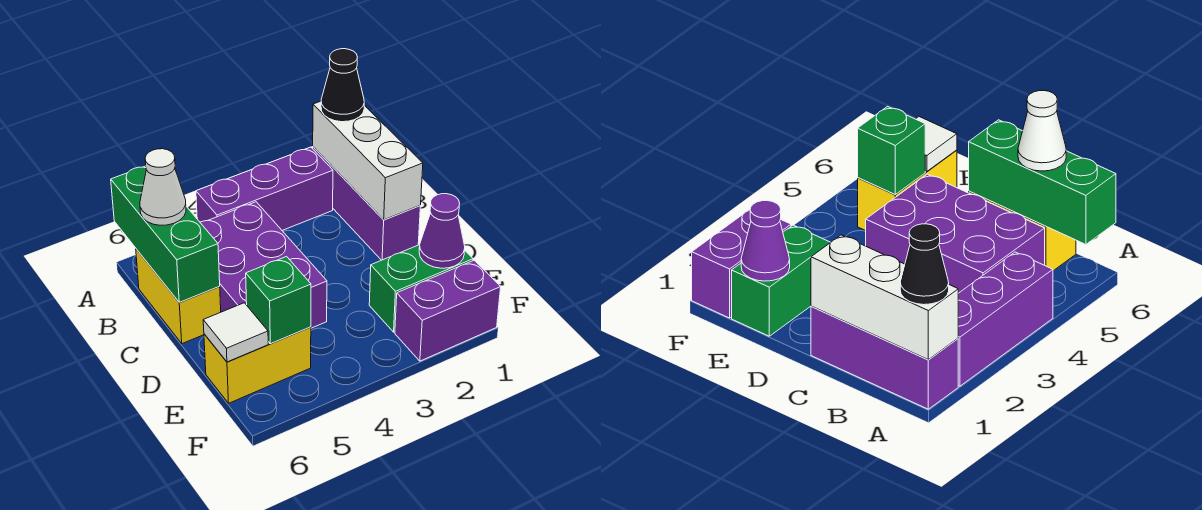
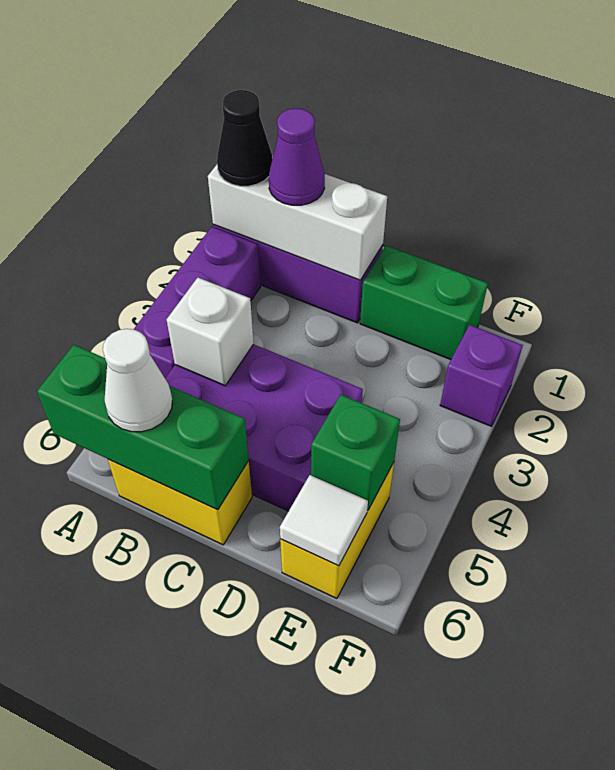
none -> white 1x1 brick [167,278,254,386]
green 1x2 brick [369,245,473,332] -> green 1x2 brick turned to [360,246,488,360]
purple 1x1 cone [419,194,465,268] -> purple 1x1 cone moved to [269,108,325,205]
purple 1x2 brick [395,260,501,361] -> purple 1x1 brick [440,325,523,426]

